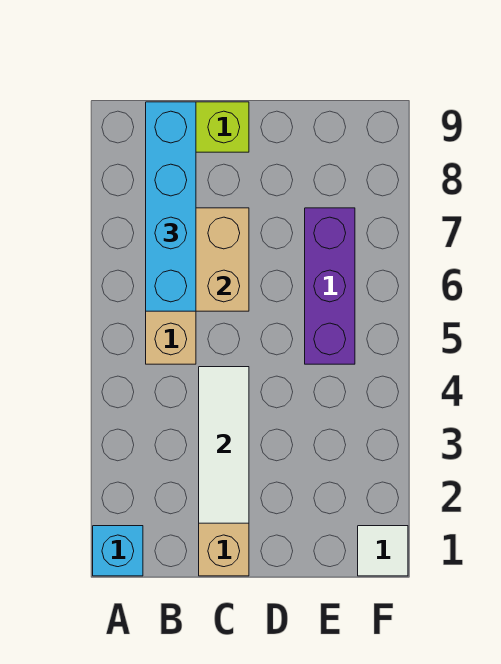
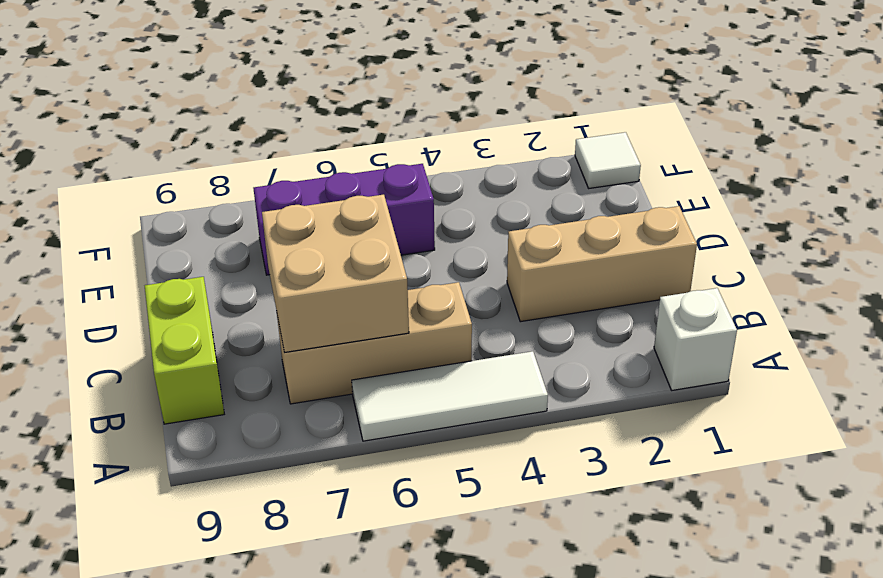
cyan 1x1 brick [93,526,143,576] -> white 1x1 brick [654,288,737,390]
cyan 1x4 brick [146,102,196,311] -> none
white 1x3 tile [199,367,249,523] -> white 1x3 tile moved to [352,351,548,441]

